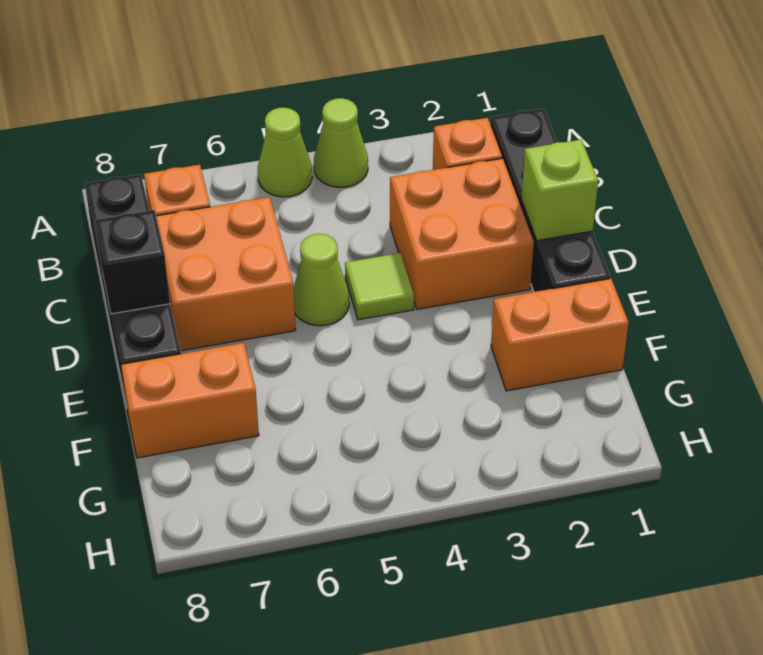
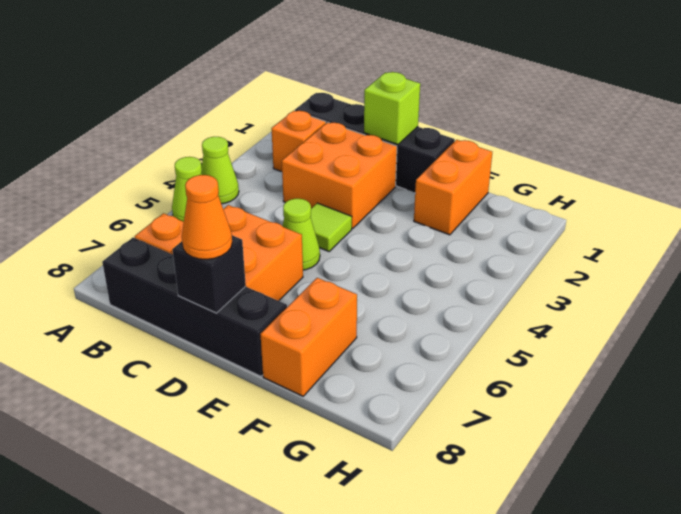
none -> orange 1x1 cone [182,175,232,259]

